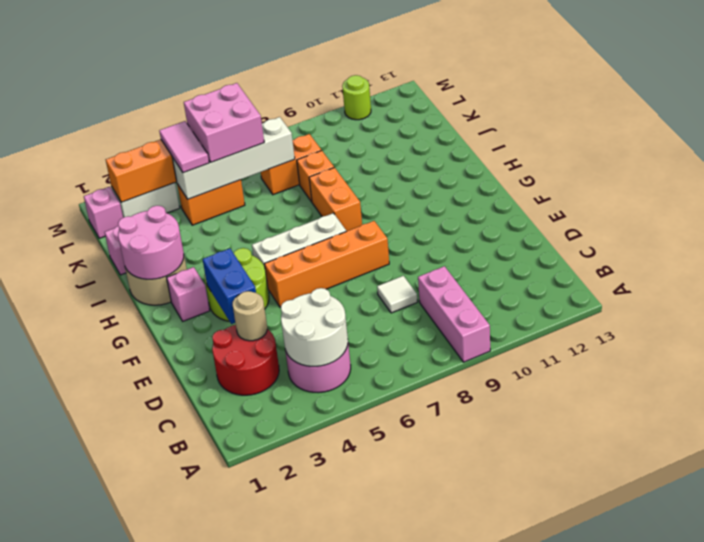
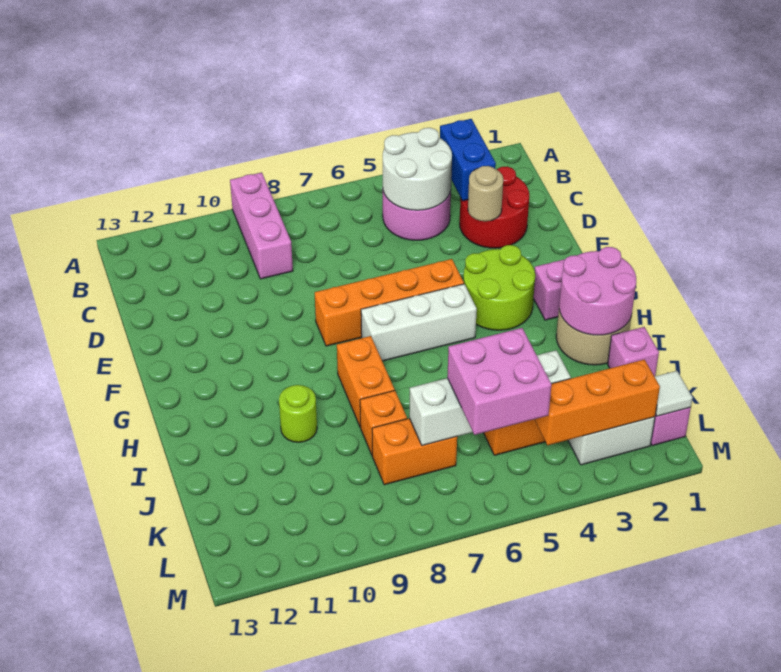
white 1x1 tile [377,276,418,313] -> white 1x1 tile moved to [655,371,693,416]
blue 1x2 brick [203,249,256,324] -> blue 1x2 brick moved to [440,119,496,201]
pink 1x2 tile [159,121,209,173] -> none
lime 1x1 round brick [342,75,371,120] -> lime 1x1 round brick moved to [279,385,317,442]

